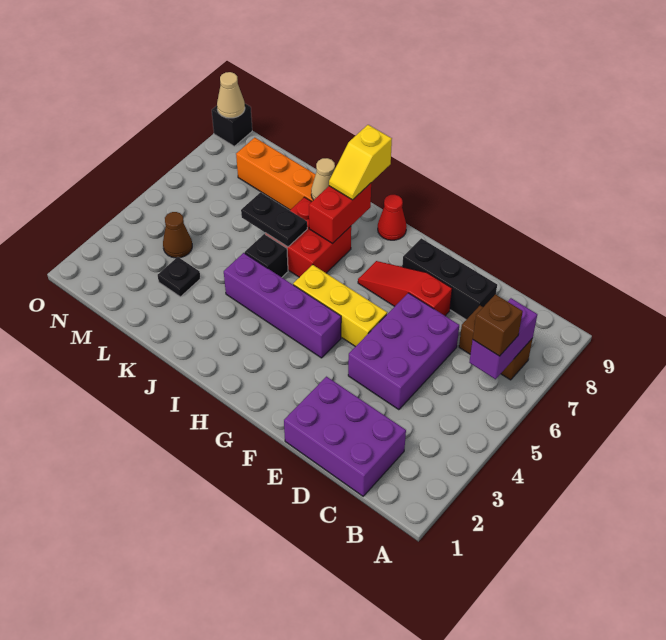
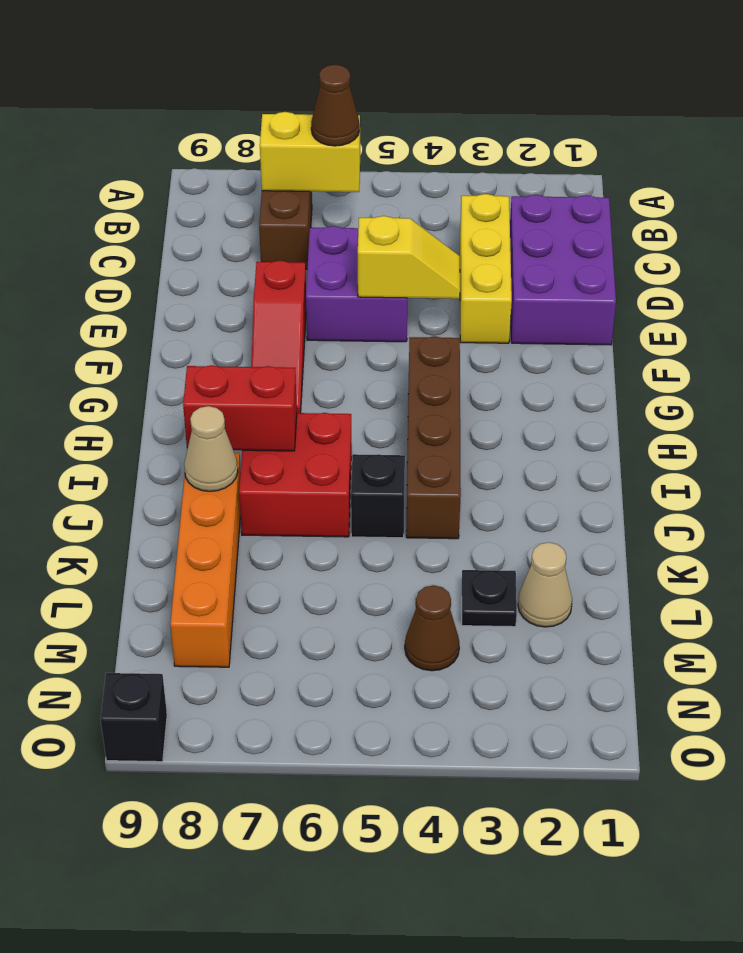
purple 1x2 brick [469,298,537,379] -> yellow 1x2 brick [260,112,360,192]
brown 1x1 brick [473,294,523,356] -> brown 1x1 cone [311,65,360,146]
purple 2x3 brick [348,293,459,410] -> purple 2x2 brick [306,226,407,342]
black 1x3 brick [402,238,497,320] -> none
yellow 1x3 brick [293,265,387,347] -> yellow 1x3 brick moved to [460,194,512,343]
purple 1x4 brick [224,253,341,358] -> brown 1x4 brick [406,336,461,539]
red 1x1 cone [378,195,407,240] -> none
yellow 1x2 slope [329,125,392,200] -> yellow 1x2 slope moved to [358,216,460,299]
black 1x2 plate [241,192,307,247] -> none
tan 1x1 cone [217,72,245,118] -> tan 1x1 cone moved to [518,542,572,627]

